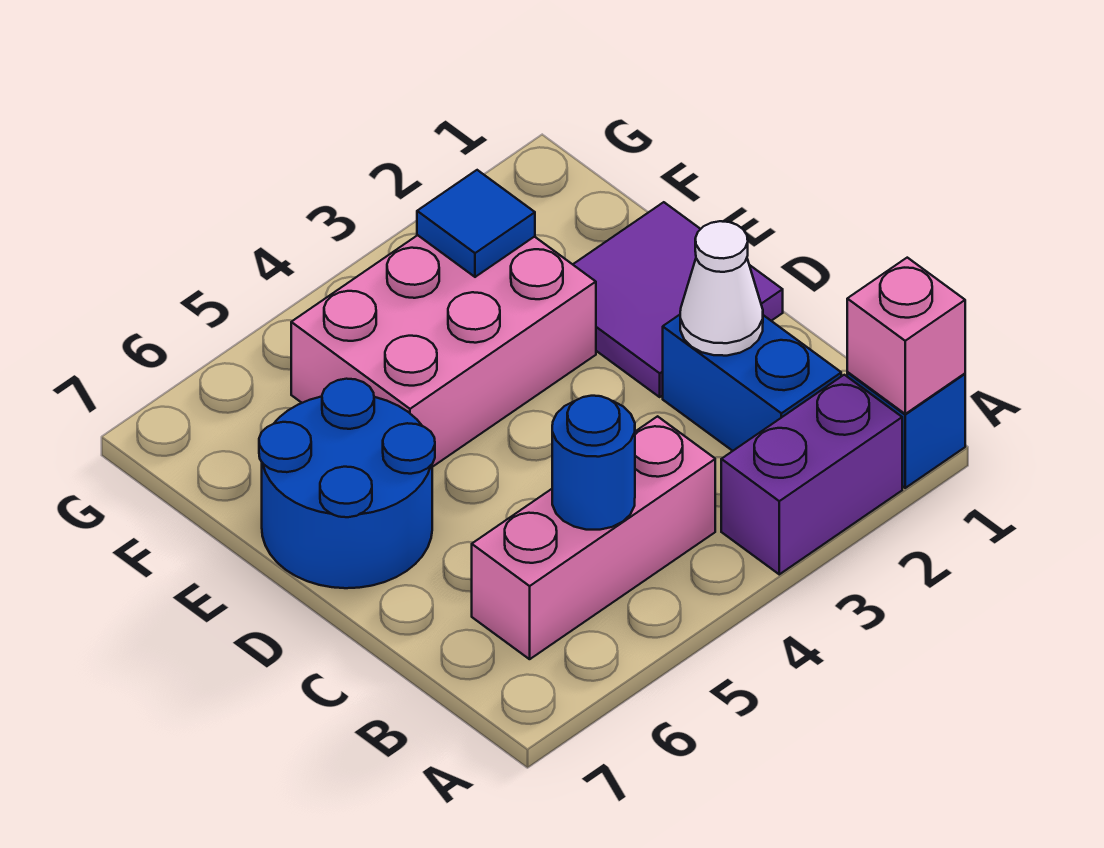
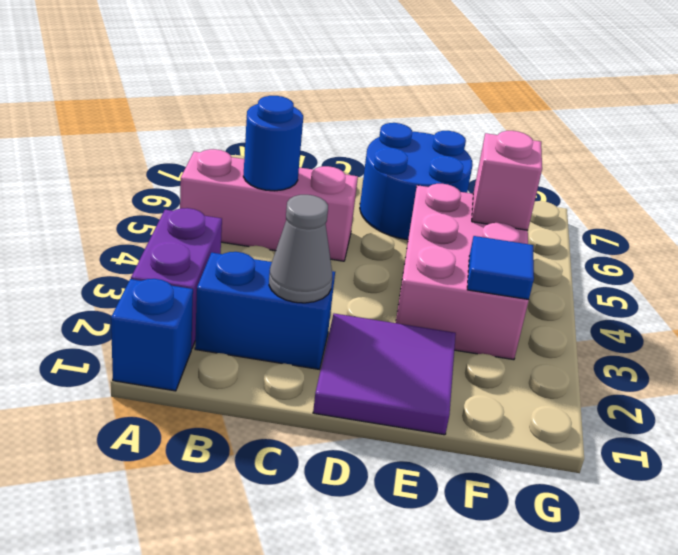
pink 1x1 brick [847,258,965,414] -> pink 1x1 brick moved to [472,131,542,230]
pink 1x3 brick [472,416,715,659] -> pink 1x3 brick turned to [180,149,358,261]
white 1x1 cone [680,221,763,356] -> grey 1x1 cone [269,195,332,303]

